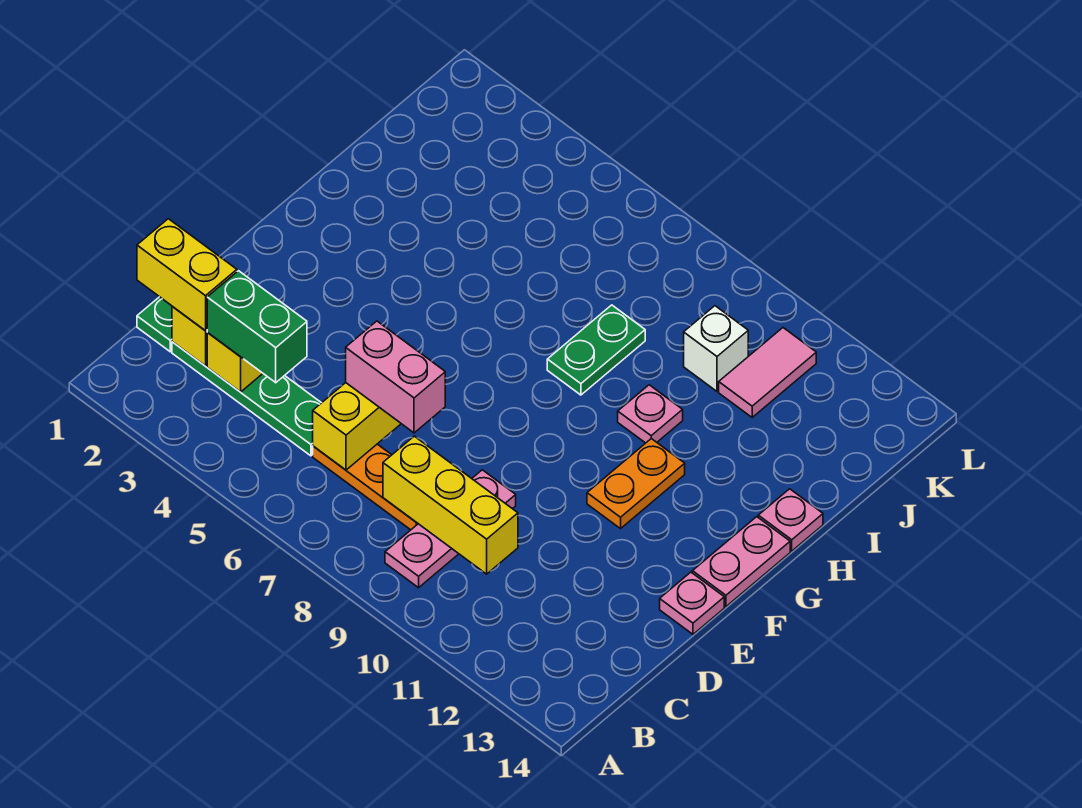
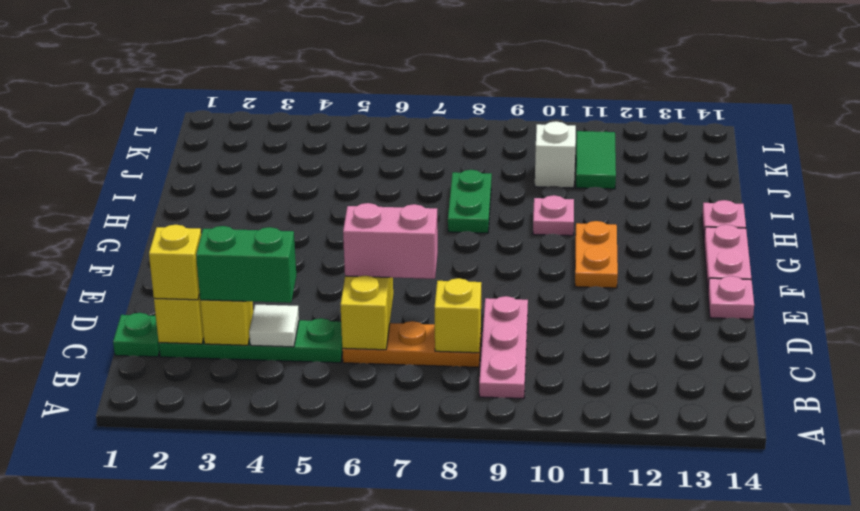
yellow 1x2 brick [137,219,237,331] -> yellow 1x1 brick [149,225,201,300]
none -> white 1x1 tile [249,305,299,347]
yellow 1x3 brick [383,436,518,574] -> yellow 1x1 brick [435,278,481,353]
pink 1x2 tile [719,328,816,417] -> green 1x2 tile [576,131,616,189]

